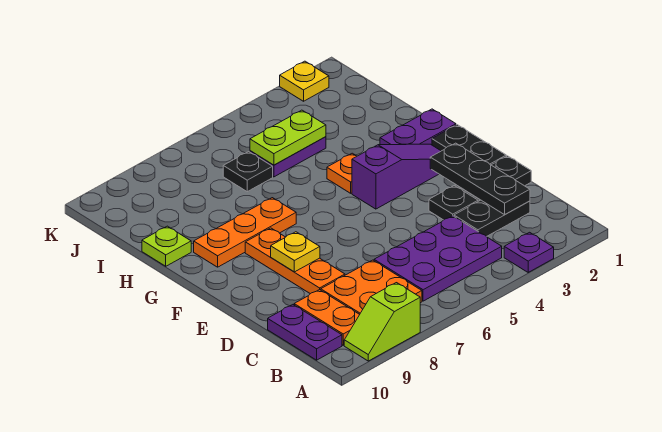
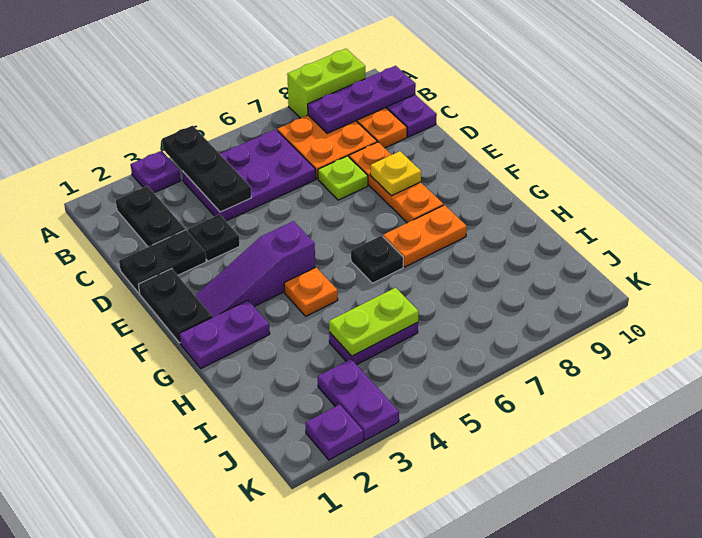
lime 1x2 slope [344,283,420,361] -> lime 1x2 brick [287,49,365,118]
none -> purple 1x3 plate [308,66,416,133]
black 1x2 plate [454,200,530,237] -> black 1x2 plate turned to [116,186,185,247]
black 1x3 plate [430,143,530,215] -> black 1x3 plate moved to [162,126,252,212]
orange 1x3 plate [194,198,296,267] -> orange 1x2 plate [383,205,467,267]
lime 1x1 plate [142,226,191,266] -> lime 1x1 plate moved to [318,156,368,200]
black 1x1 plate [223,152,273,192] -> black 1x1 plate moved to [351,236,403,283]
none -> purple 1x2 plate [318,359,399,440]
yellow 1x1 plate [280,61,329,101] -> purple 1x1 plate [306,404,363,460]

